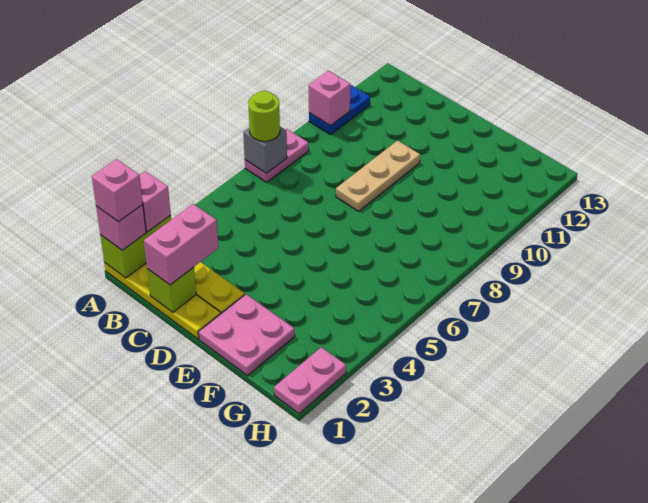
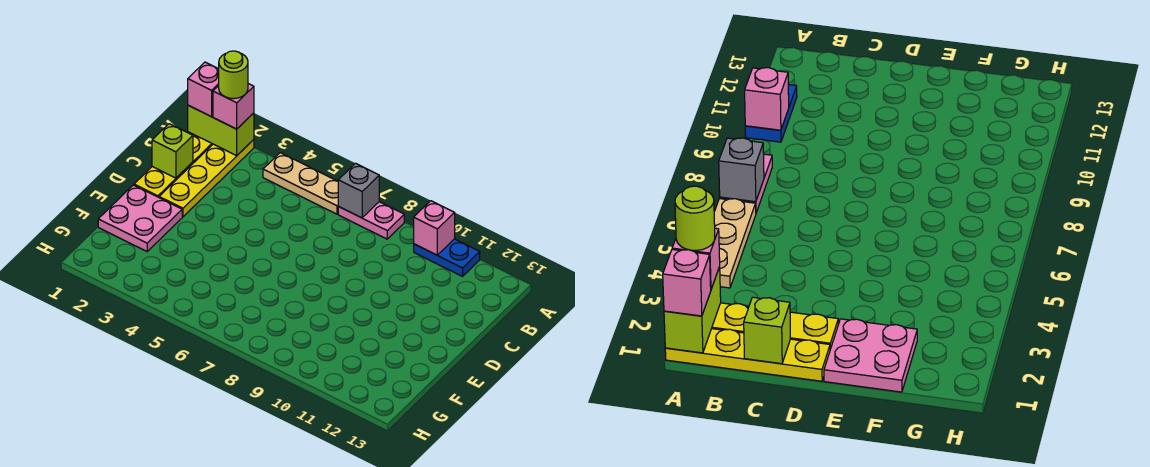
pink 1x1 brick [92,159,143,222] -> none
lime 1x1 round brick [248,91,280,141] -> lime 1x1 round brick moved to [219,51,248,99]
pink 1x2 brick [144,204,219,285] -> none
tan 1x3 plate [336,141,420,211] -> tan 1x3 plate moved to [263,153,339,214]
pink 1x2 plate [274,347,346,414] -> none

